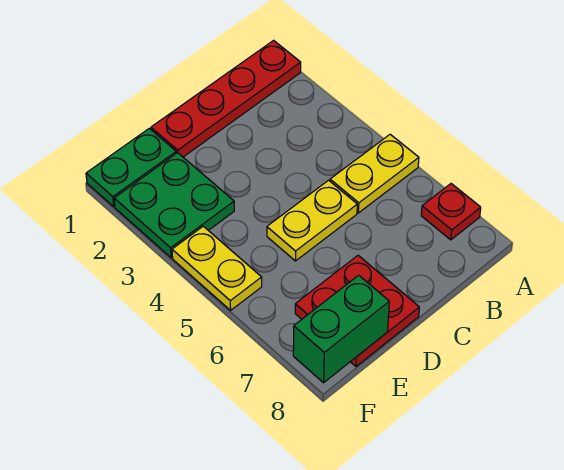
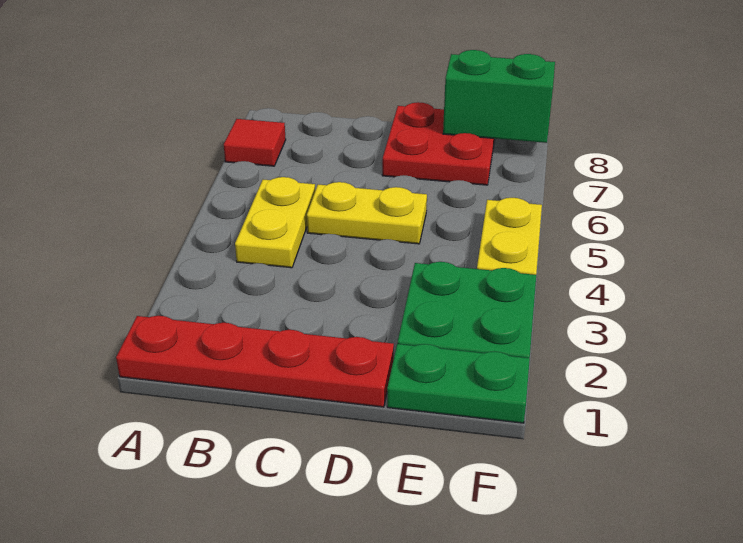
yellow 1x2 plate [330,134,419,213] -> yellow 1x2 plate turned to [235,177,315,268]
red 1x1 plate [421,184,481,240] -> red 1x1 tile [224,119,286,166]

